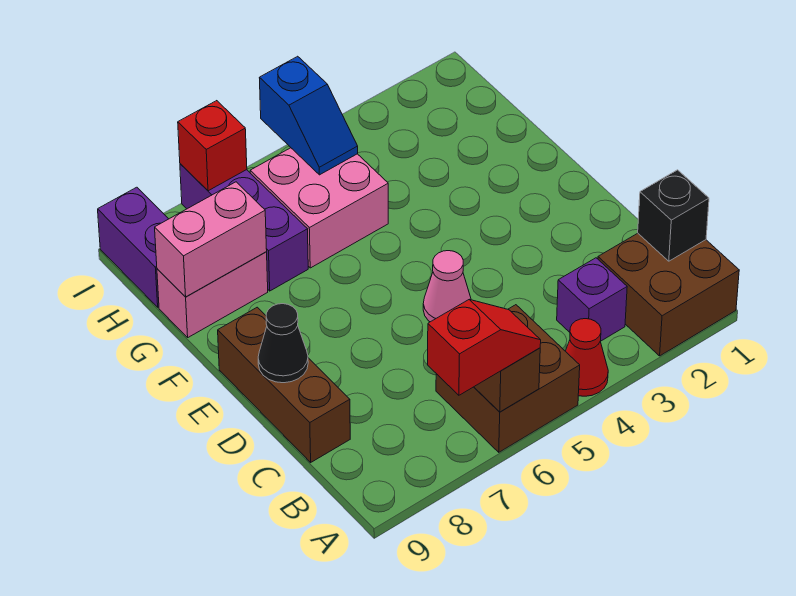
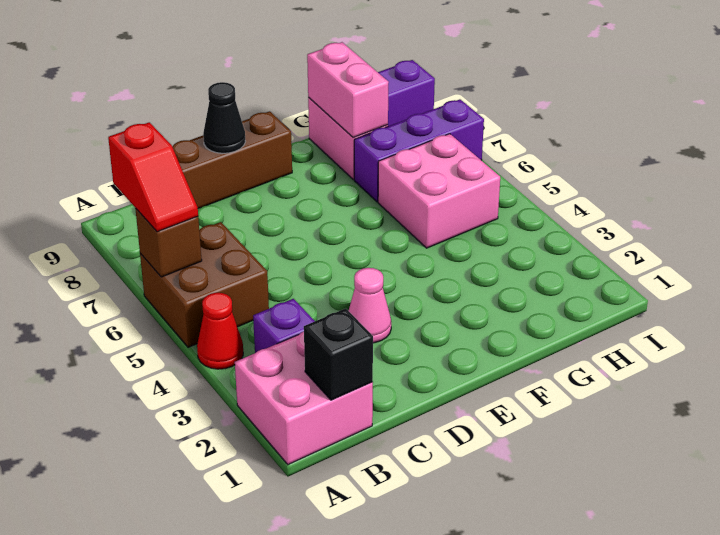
brown 2x2 brick [598,233,739,356] -> pink 2x2 brick [235,332,373,465]
pink 1x1 cone [423,251,471,322] -> pink 1x1 cone moved to [348,268,391,343]
blue 1x2 slope [260,56,358,175] -> none
red 1x1 brick [178,101,247,191] -> none

